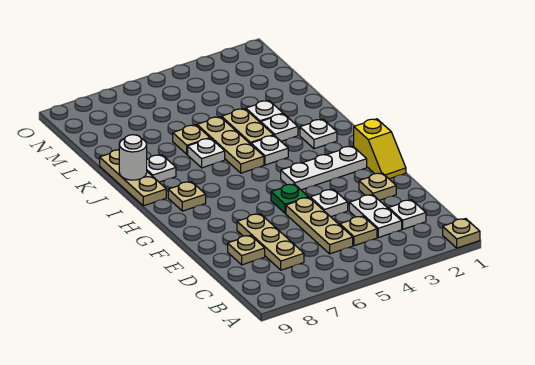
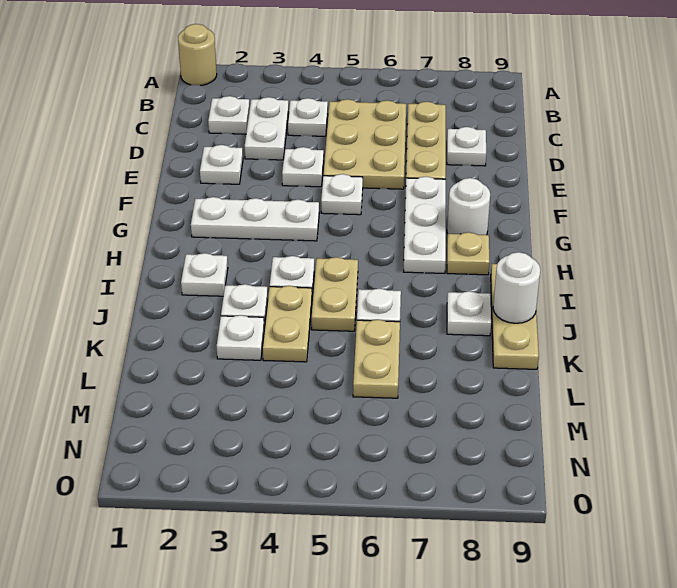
tan 1x1 plate [443,219,480,248] -> tan 1x1 round brick [178,24,217,85]
tan 1x1 plate [340,216,377,246] -> white 1x1 plate [288,98,328,136]
tan 1x3 plate [286,197,353,254] -> tan 2x3 plate [323,99,406,189]
tan 1x1 plate [228,235,265,265] -> white 1x1 plate [447,127,486,166]
tan 1x1 plate [359,173,396,200] -> white 1x1 plate [200,145,243,184]
yellow 1x2 slope [354,119,406,179] -> none
green 1x1 plate [271,184,308,214] -> white 1x1 plate [321,174,363,215]
none -> white 1x3 plate [404,177,446,273]
none -> white 1x1 round brick [447,178,490,235]
tan 1x3 plate [197,117,264,173] -> tan 1x2 plate [311,257,358,331]
tan 1x1 plate [173,125,210,154] -> tan 1x2 plate [353,320,400,398]

